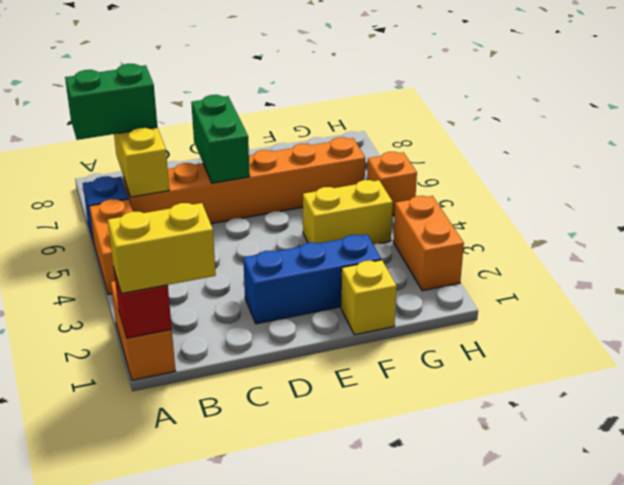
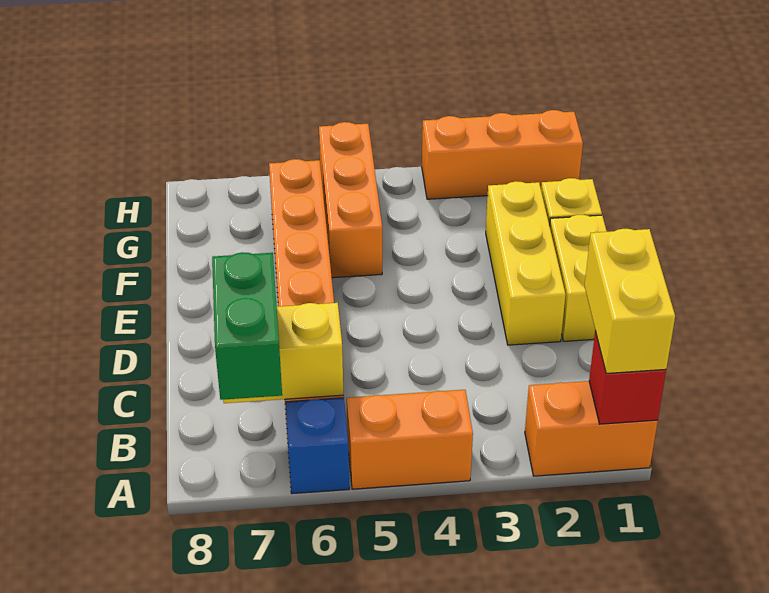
blue 1x3 brick [243,234,381,324] -> yellow 1x3 brick [486,181,566,345]
green 1x2 brick [191,95,250,183] -> none
yellow 1x2 brick [303,180,393,245] -> yellow 1x2 brick moved to [550,215,607,341]
orange 1x2 brick [393,196,464,291] -> orange 1x3 brick [422,110,583,199]
orange 1x1 brick [367,152,417,216] -> orange 1x3 brick [319,122,382,278]

